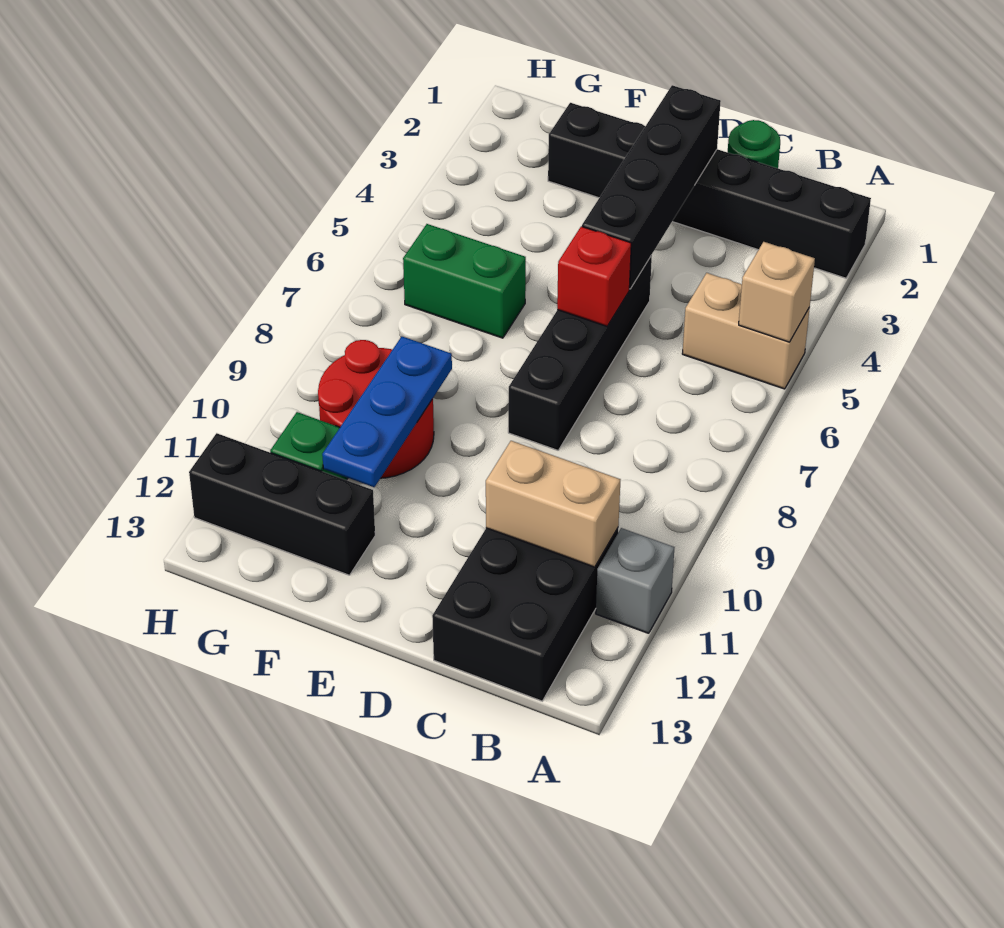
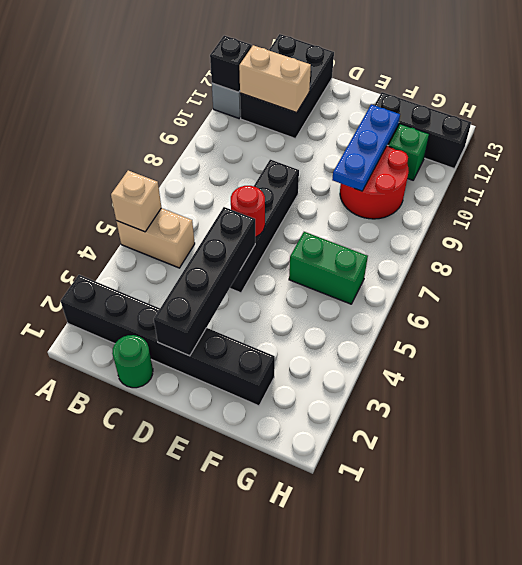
none -> black 1x1 brick [210,36,252,92]
red 1x1 brick [557,226,631,326] -> red 1x1 round brick [231,186,265,237]

